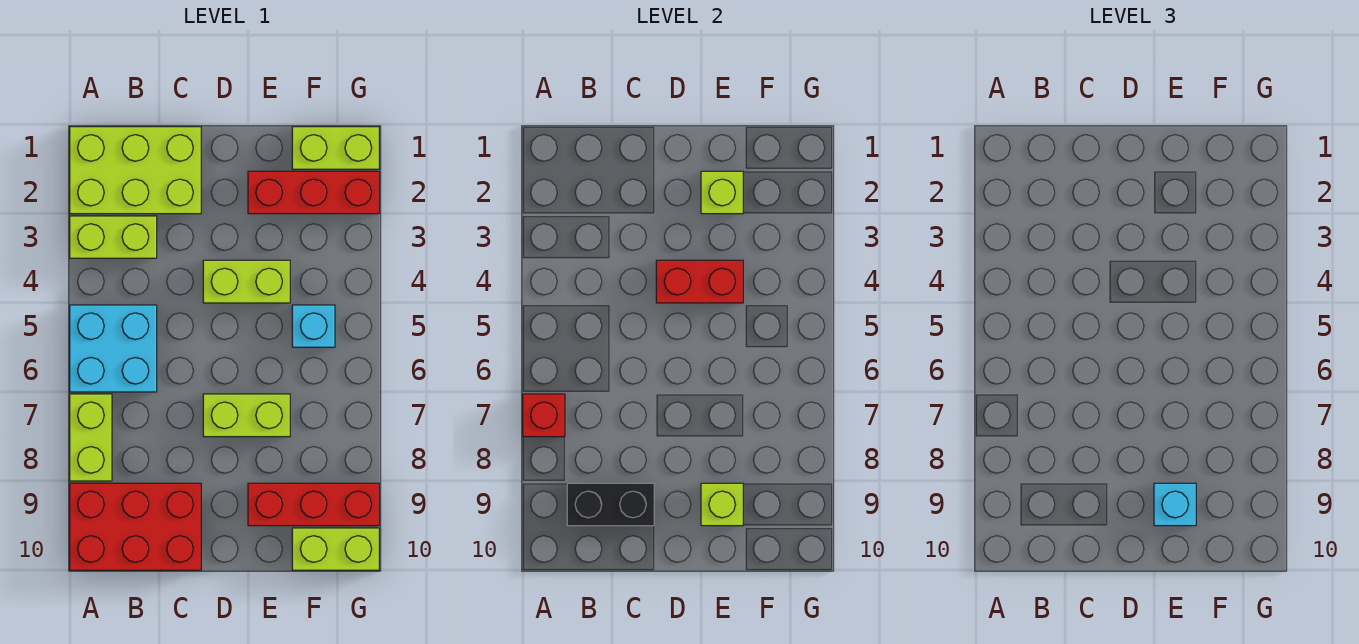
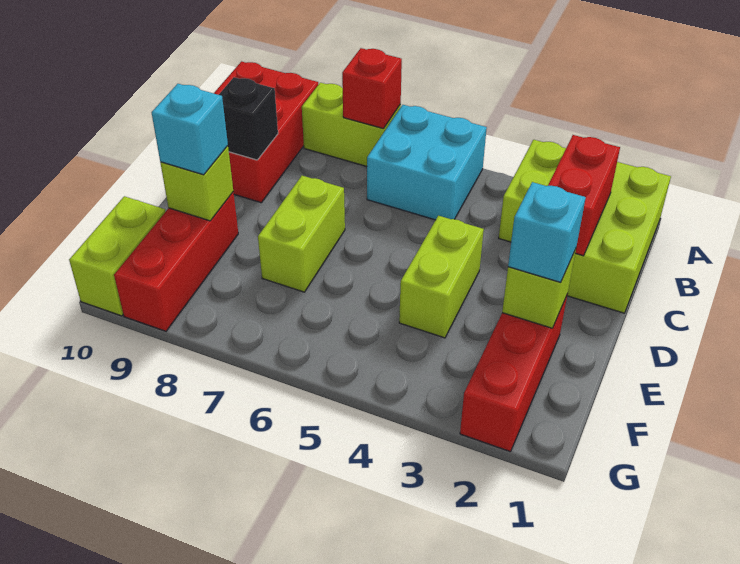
black 1x2 brick [567,483,654,526] -> black 1x1 brick [219,77,278,160]
red 1x2 brick [656,260,743,303] -> red 1x2 brick moved to [548,135,620,256]
lime 1x2 brick [292,127,379,169] -> none
cyan 1x1 brick [292,305,335,347] -> cyan 1x1 brick moved to [508,182,586,282]

